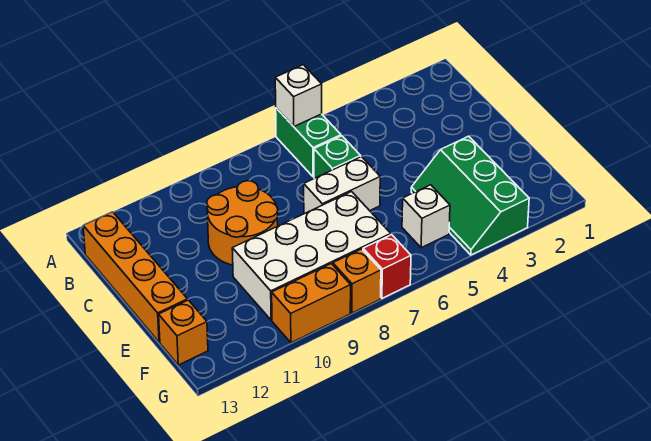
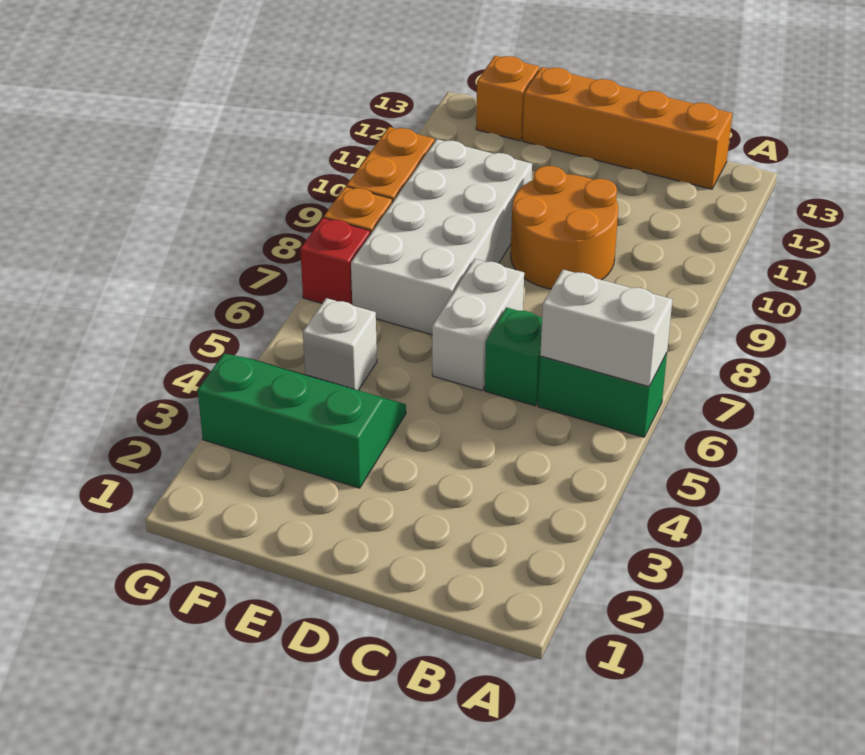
white 1x1 brick [275,65,322,126] -> white 1x2 brick [540,270,672,387]

